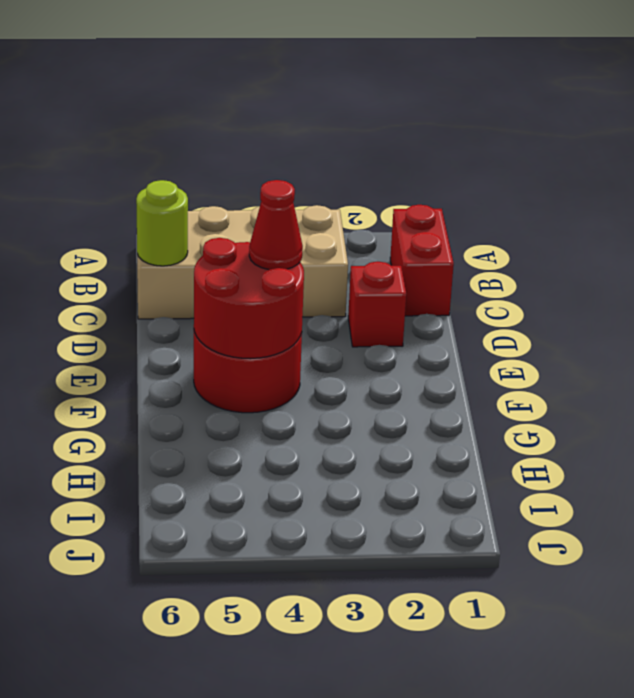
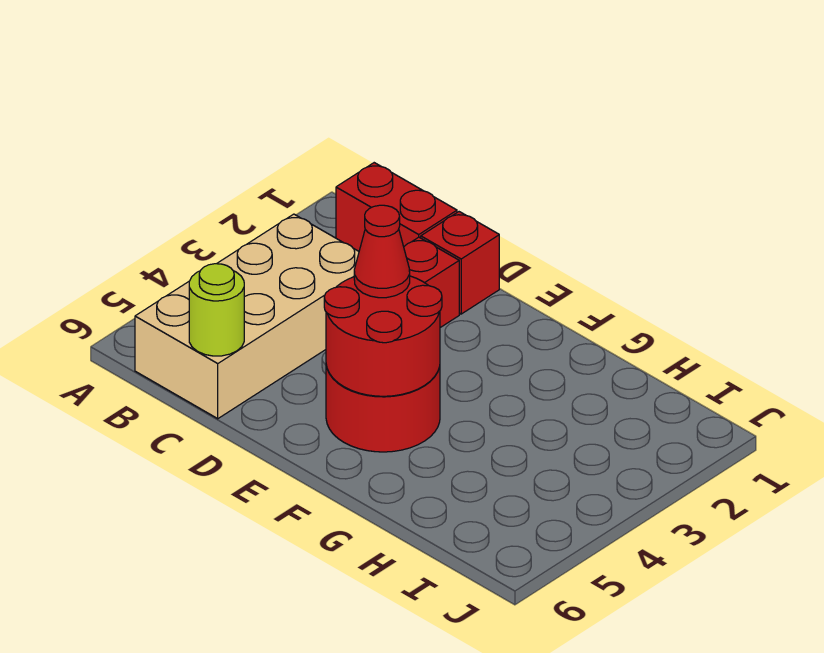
none -> red 1x1 brick [421,212,499,314]

